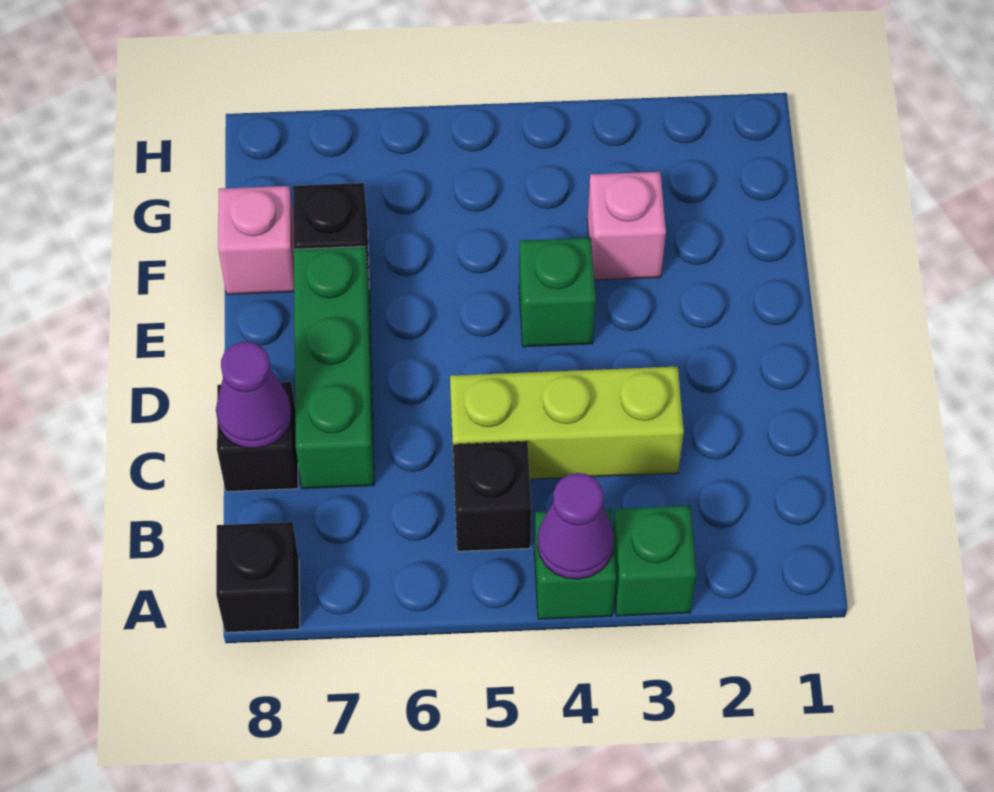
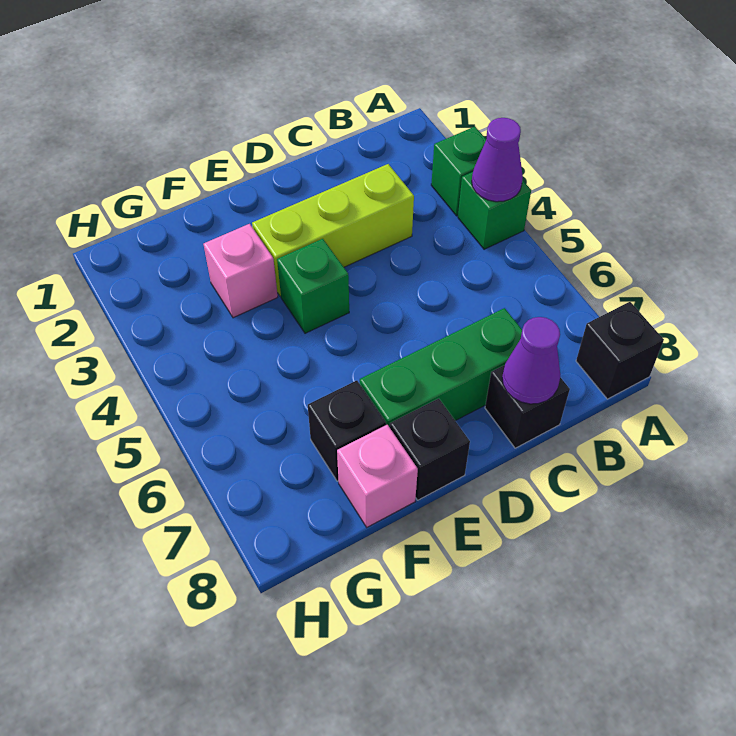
black 1x1 brick [453,441,531,551] -> black 1x1 brick moved to [390,399,470,500]
lime 1x3 brick [450,366,684,479] -> lime 1x3 brick turned to [252,164,414,296]

